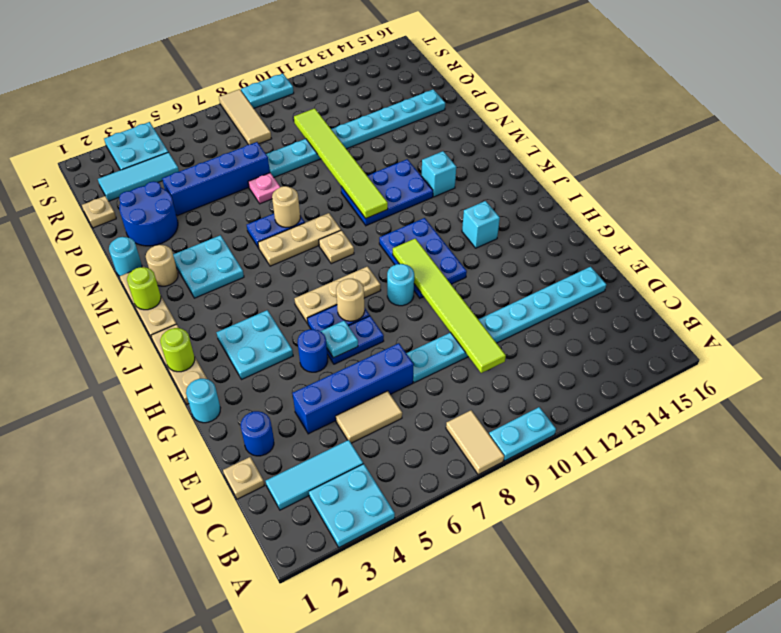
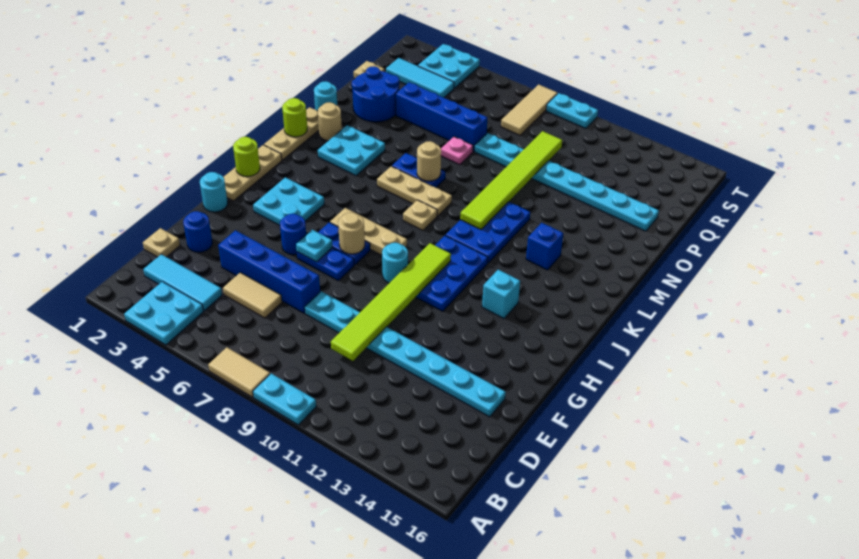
tan 1x2 tile [446,410,504,475] -> tan 1x2 tile turned to [208,347,270,397]
blue 2x3 plate [341,159,433,226] -> blue 2x3 plate turned to [446,202,530,263]
cyan 1x1 brick [421,151,456,197] -> blue 1x1 brick [526,223,563,270]

